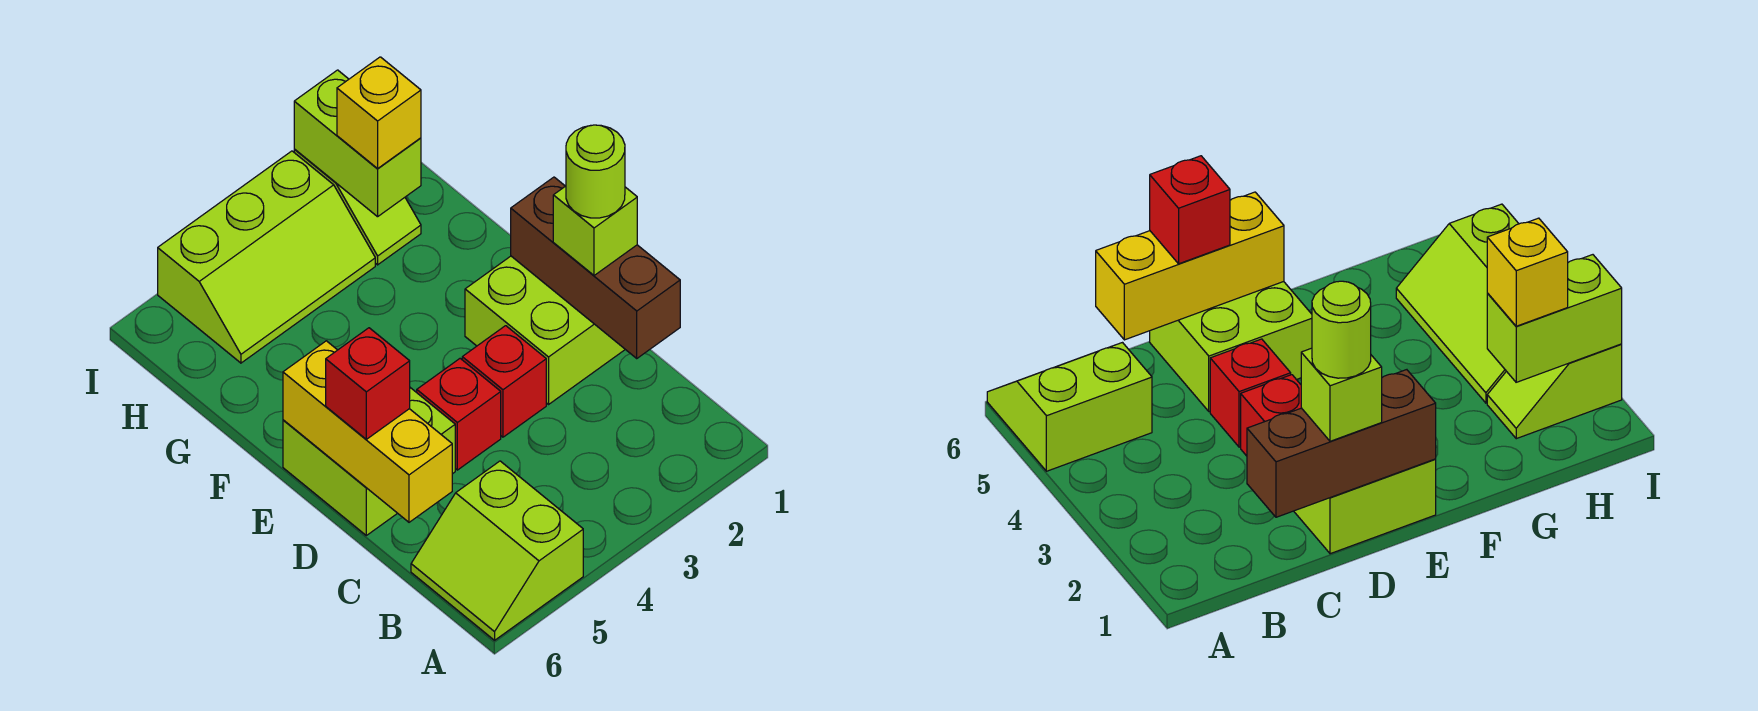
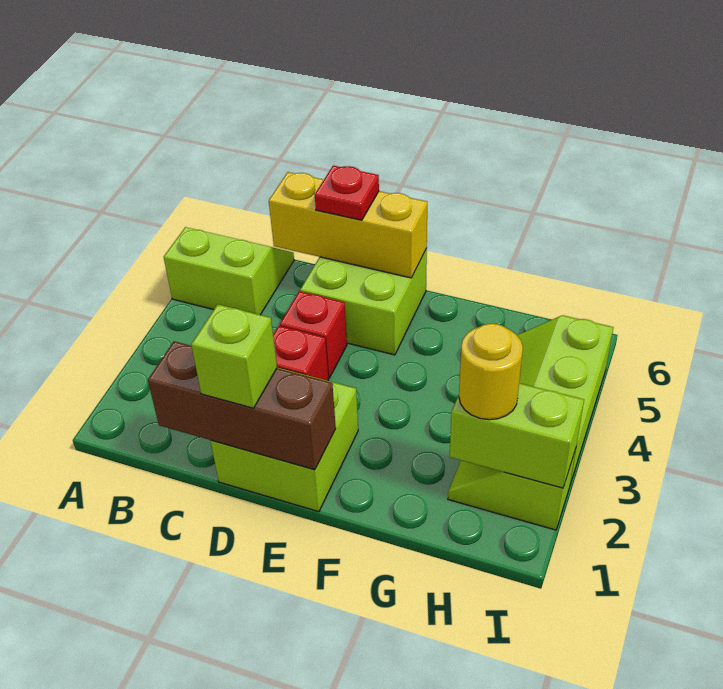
lime 1x1 round brick [566,125,625,218] -> none
red 1x1 brick [326,328,410,439] -> red 1x1 plate [315,166,379,220]
yellow 1x1 brick [337,57,421,168] -> yellow 1x1 round brick [459,324,523,420]

